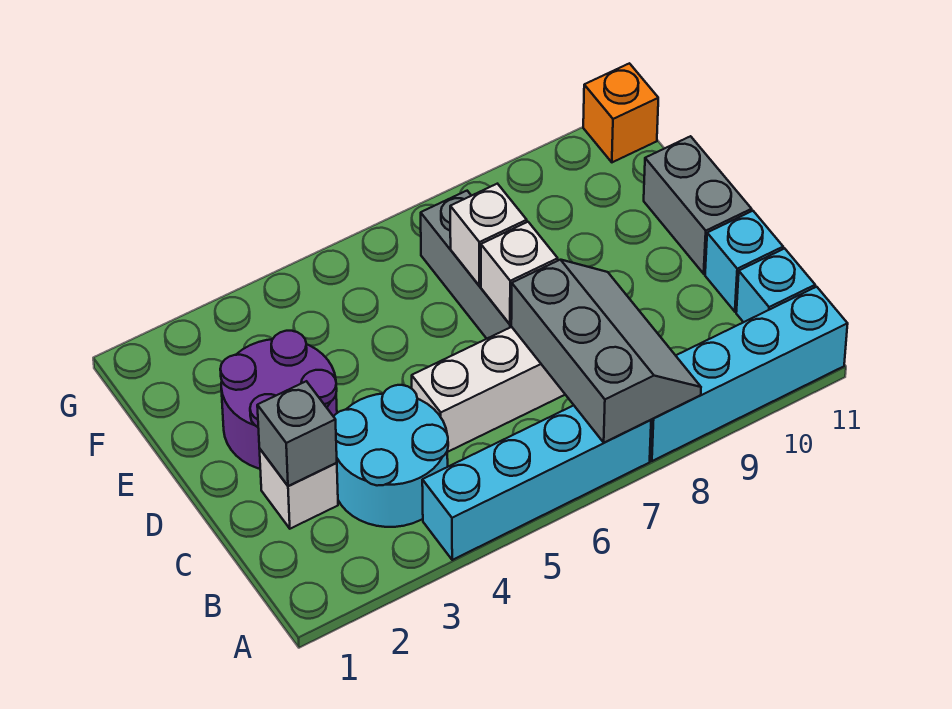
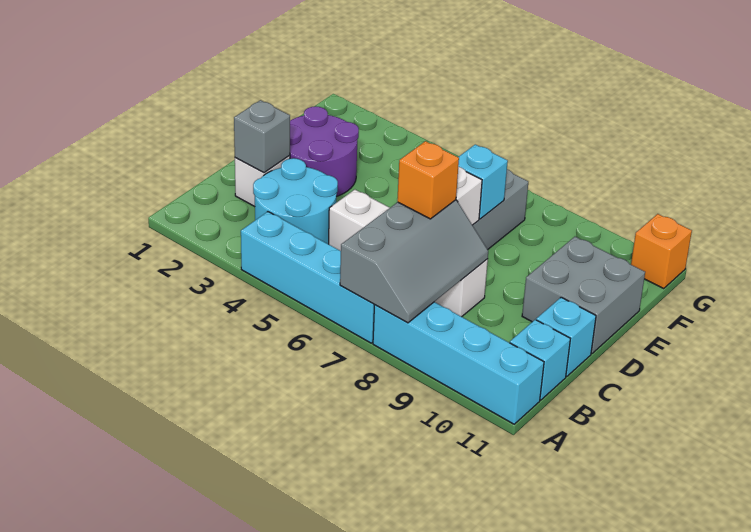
none -> orange 1x1 brick [397,141,459,219]
grey 1x2 brick [644,136,752,274] -> grey 2x2 brick [522,237,645,354]
white 1x1 brick [450,184,527,286] -> cyan 1x1 brick [458,144,508,219]

